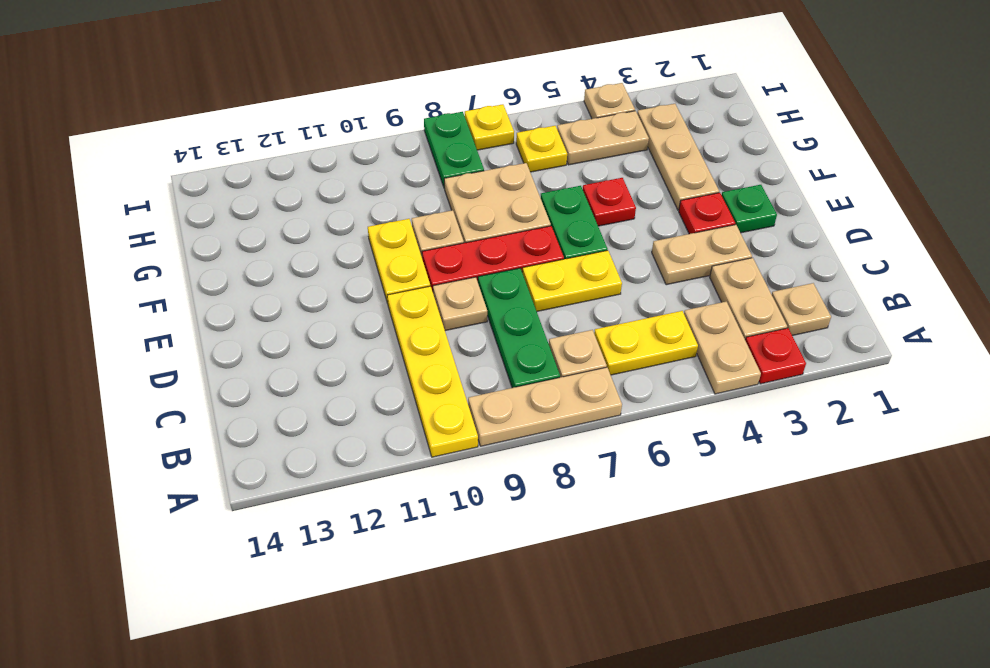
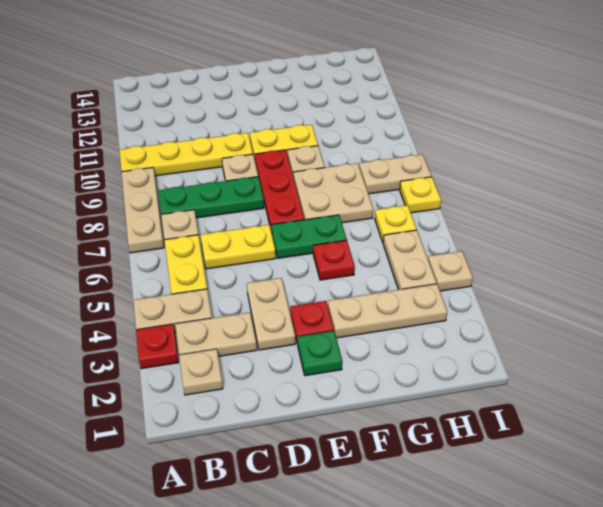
yellow 1x2 plate [522,250,622,311] -> yellow 1x2 plate turned to [200,225,276,269]
green 1x2 plate [424,112,484,188] -> tan 1x2 plate [359,154,431,194]

